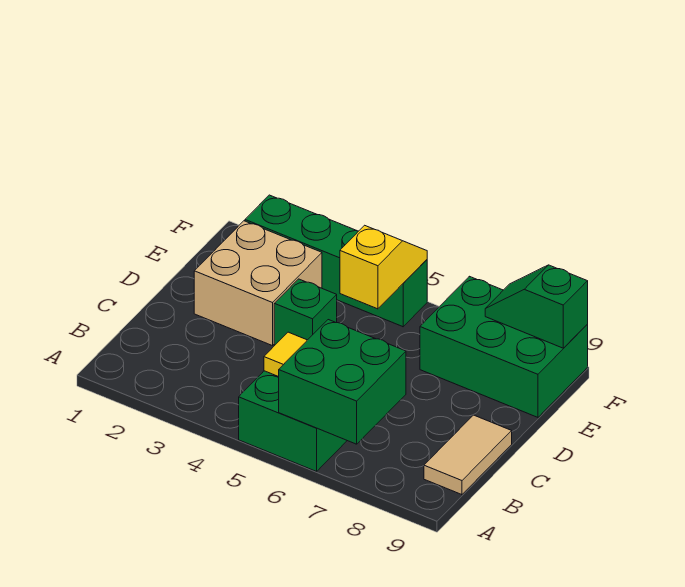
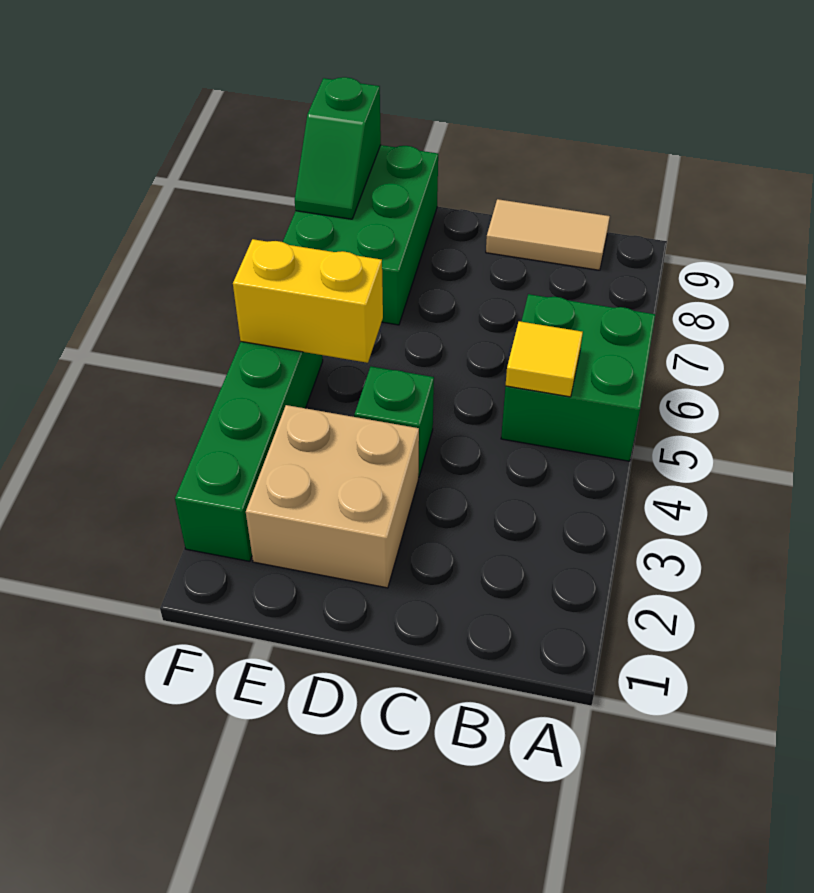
green 2x2 brick [279,320,406,444] -> none
yellow 1x2 slope [340,225,427,309] -> yellow 1x2 brick [233,239,383,363]

